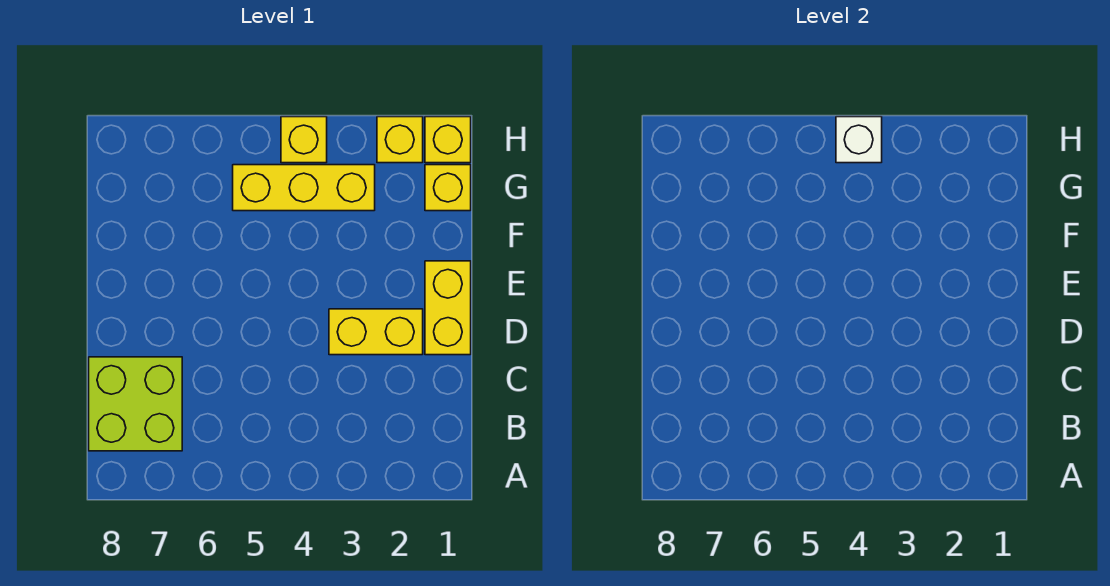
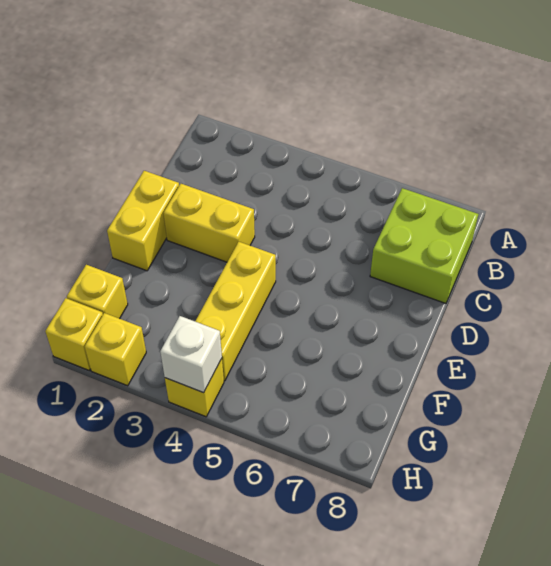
yellow 1x3 brick [233,165,375,211] -> yellow 1x3 brick turned to [195,242,276,381]

